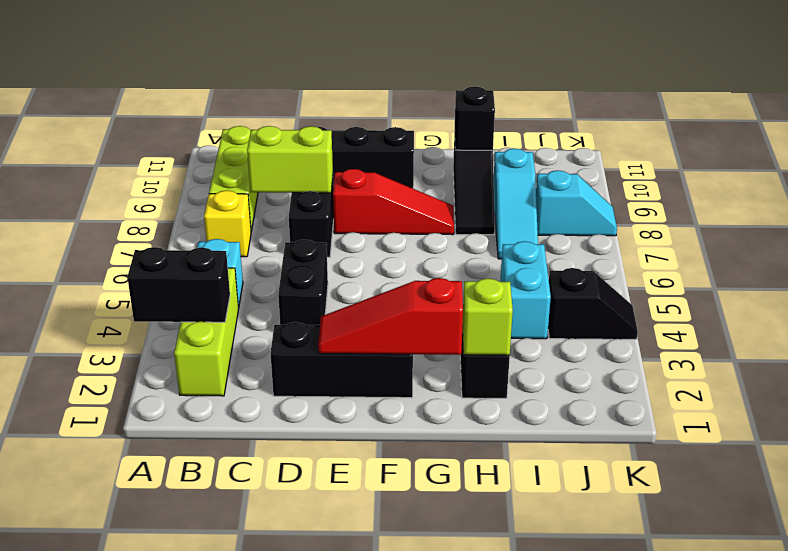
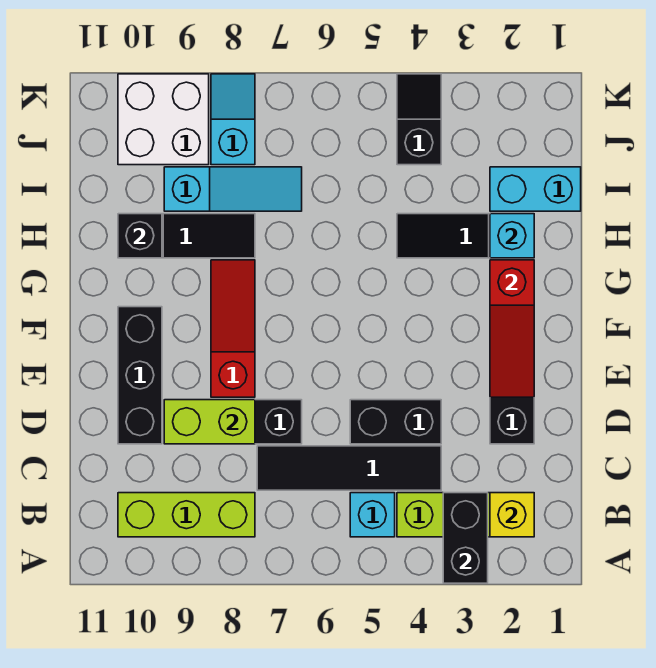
yellow 1x1 brick [204,190,251,257] -> yellow 1x1 brick moved to [490,493,534,537]
none -> black 1x4 tile [257,446,441,490]
lime 1x2 brick [247,126,333,193] -> lime 1x2 brick turned to [164,400,255,444]
lime 1x1 brick [462,278,513,355] -> cyan 1x1 brick [490,214,534,258]
cyan 1x2 brick [500,241,551,339] -> cyan 1x2 brick moved to [490,167,581,211]
none -> white 2x2 brick [118,74,209,165]

